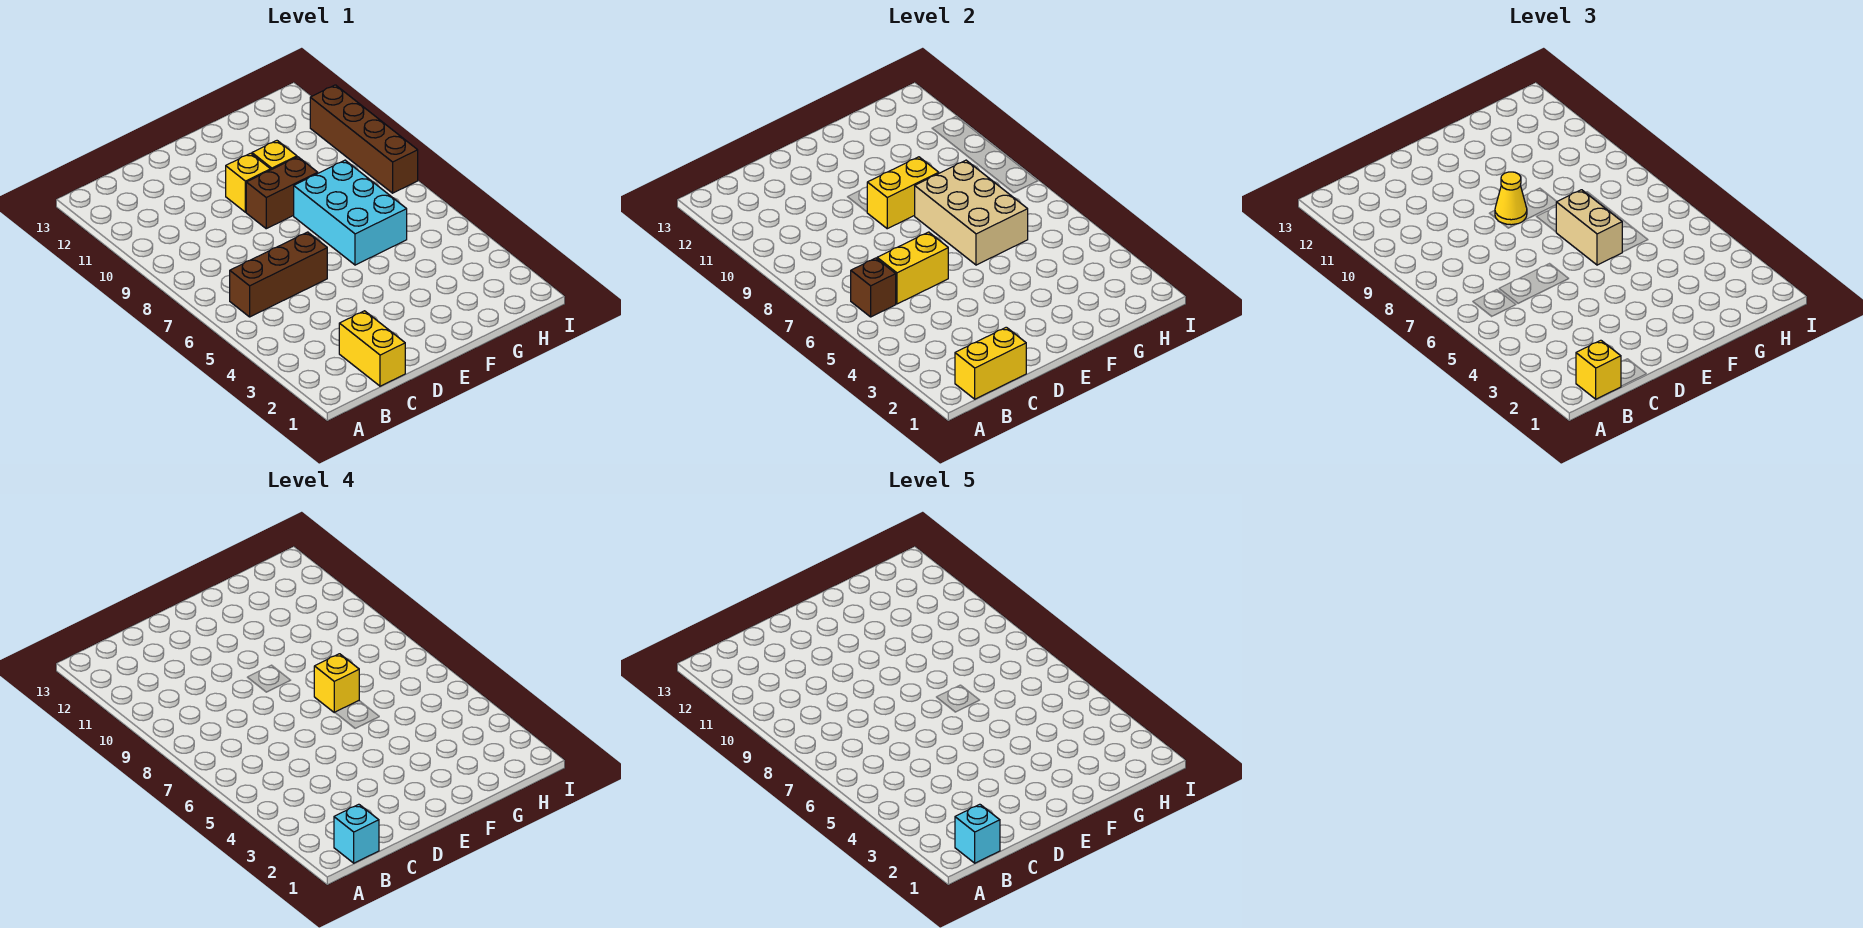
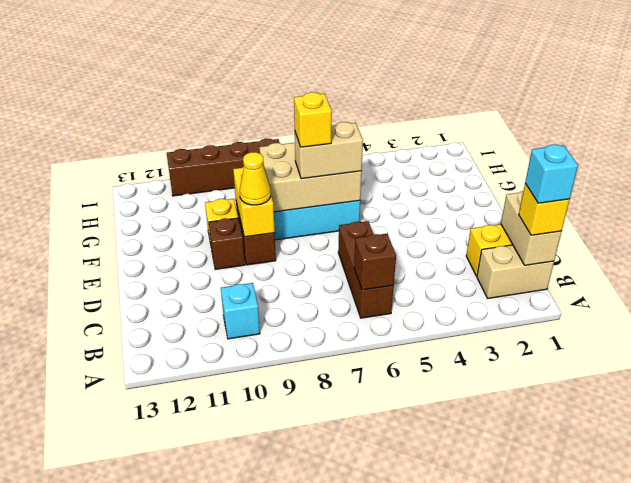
none -> tan 1x2 brick [477,245,554,298]
yellow 1x2 brick [955,327,1026,399] -> tan 1x2 brick [501,191,562,265]
cyan 1x1 brick [955,804,1000,863] -> cyan 1x1 brick moved to [221,283,260,339]
yellow 1x2 brick [877,232,948,304] -> none
yellow 1x1 brick [226,153,271,212] -> brown 1x1 brick [209,218,245,269]

